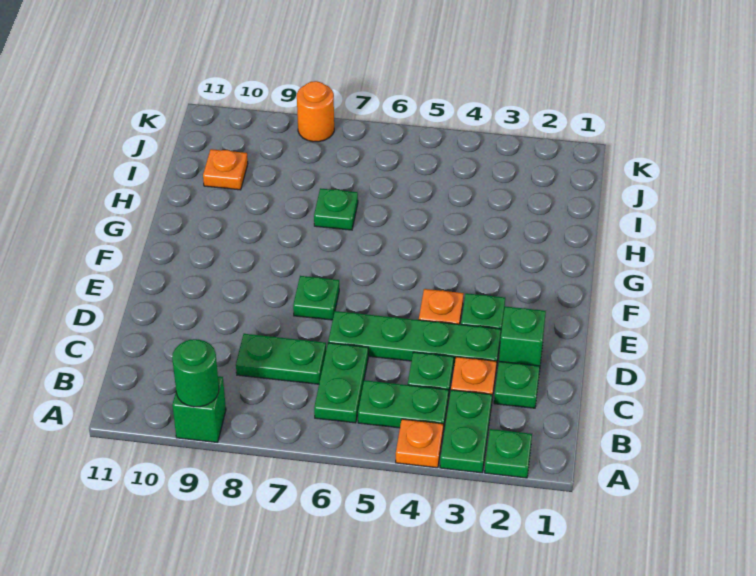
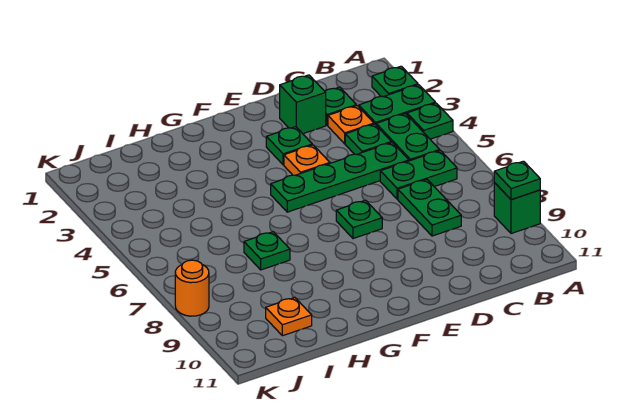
orange 1x1 plate [396,419,443,468] -> green 1x1 plate [407,103,453,139]
green 1x1 round brick [172,339,219,407] -> green 1x1 plate [494,161,540,200]
green 1x4 plate [328,311,501,368] -> green 1x4 plate turned to [271,142,409,212]

